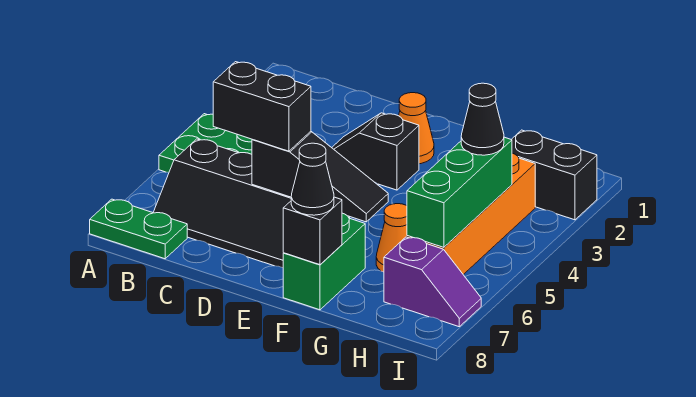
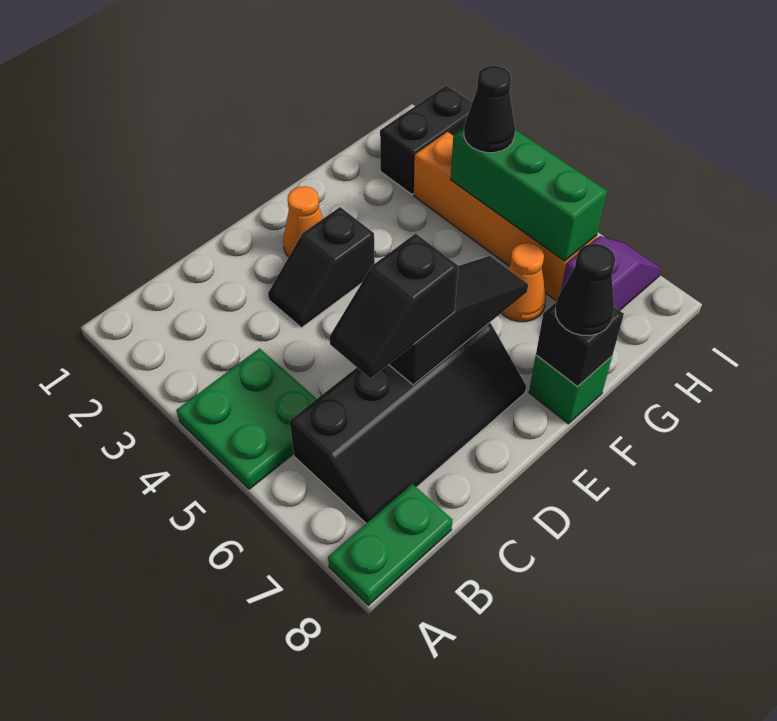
black 1x2 brick [213,62,311,151] -> black 1x2 slope [330,233,458,378]
green 1x2 brick [283,213,365,310] -> green 1x1 brick [529,355,612,424]

